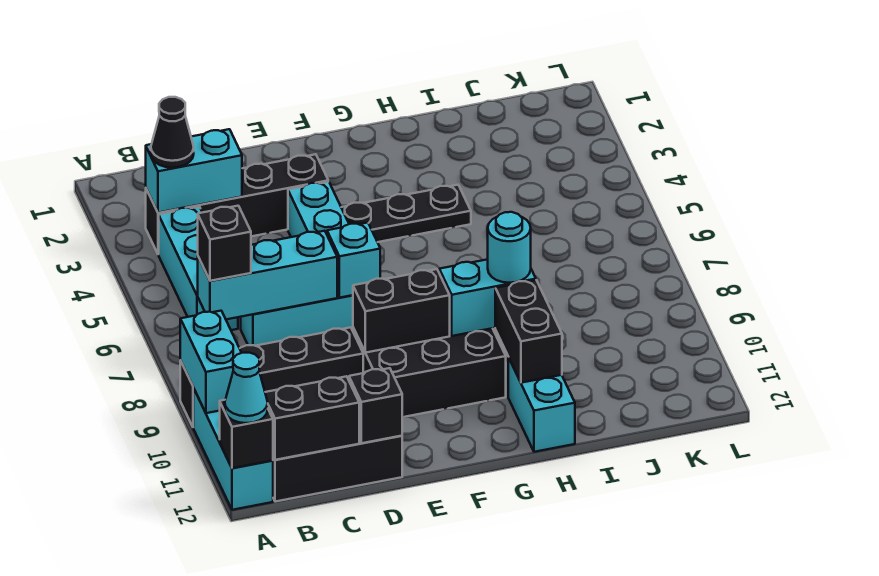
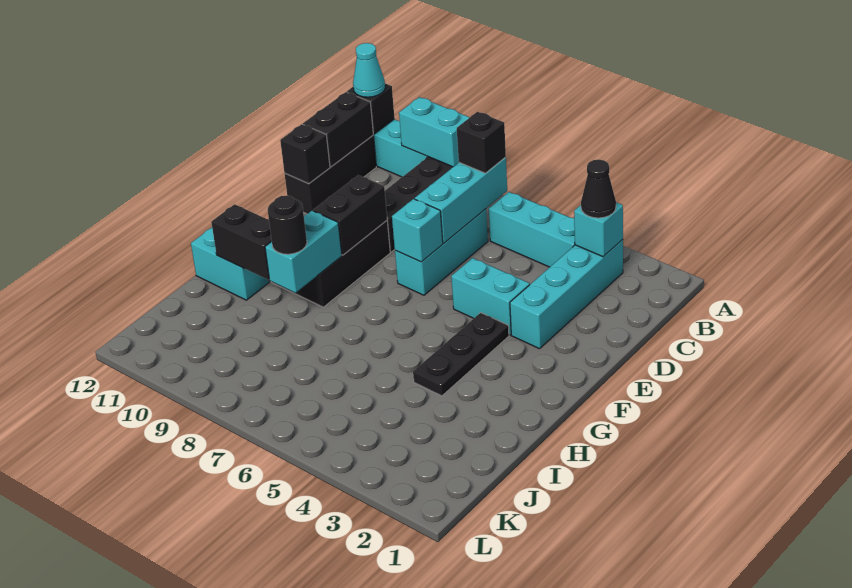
black 1x4 brick [146,154,328,254] -> cyan 1x4 brick [510,240,623,349]
cyan 1x2 brick [146,129,242,213] -> cyan 1x1 brick [574,202,623,257]
cyan 1x1 round brick [488,212,531,283] -> black 1x1 round brick [268,196,307,254]

